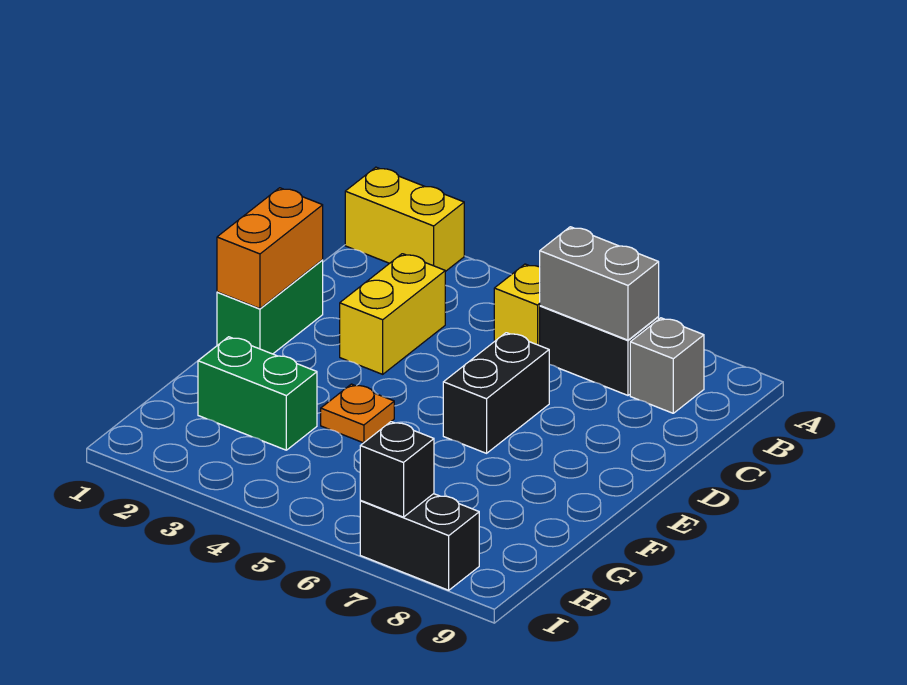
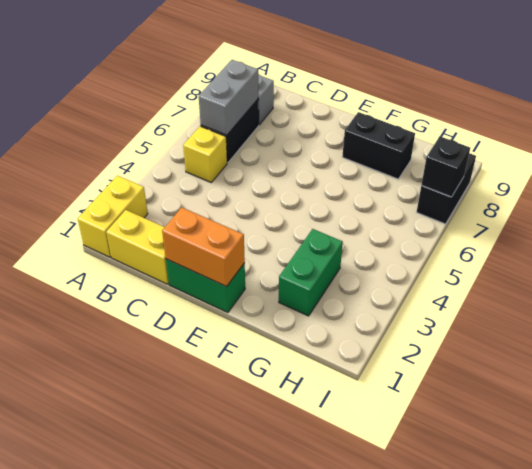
yellow 1x2 brick [340,254,445,374] -> yellow 1x2 brick moved to [106,210,169,284]
black 1x2 brick [443,333,549,453] -> black 1x2 brick moved to [342,112,415,179]
orange 1x1 plate [321,384,394,443] -> none

